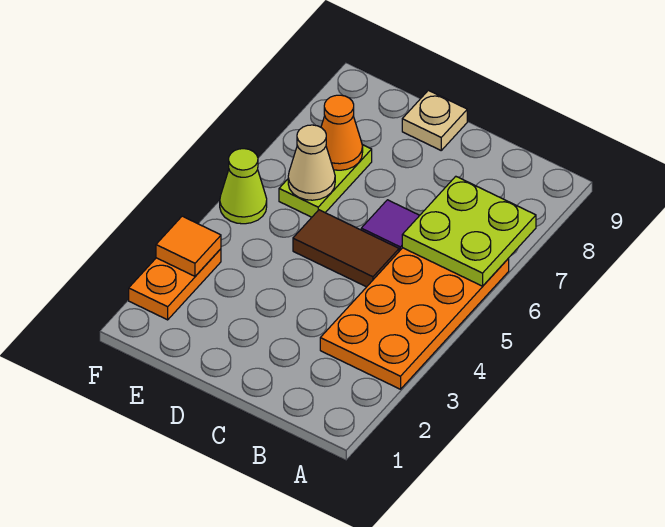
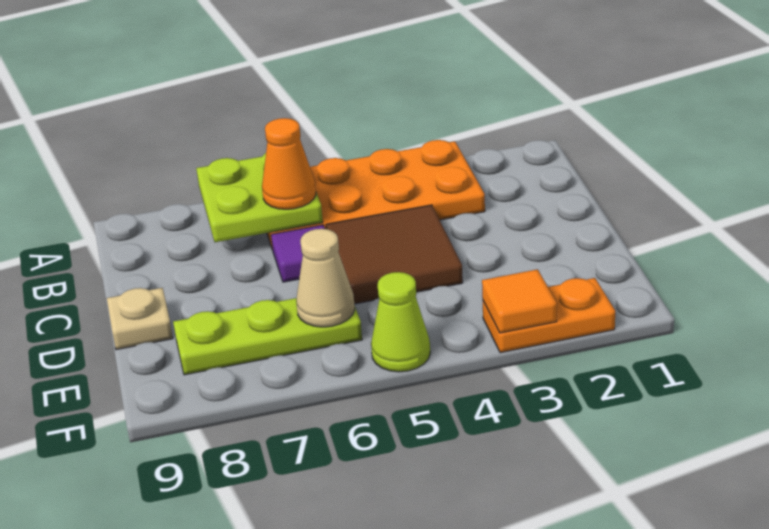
brown 1x2 tile [293,210,399,287] -> brown 2x2 tile [326,205,463,304]
lime 1x2 plate [279,145,372,217] -> lime 1x3 plate [173,298,362,375]
orange 1x1 cone [321,95,363,170] -> orange 1x1 cone moved to [262,118,316,209]

